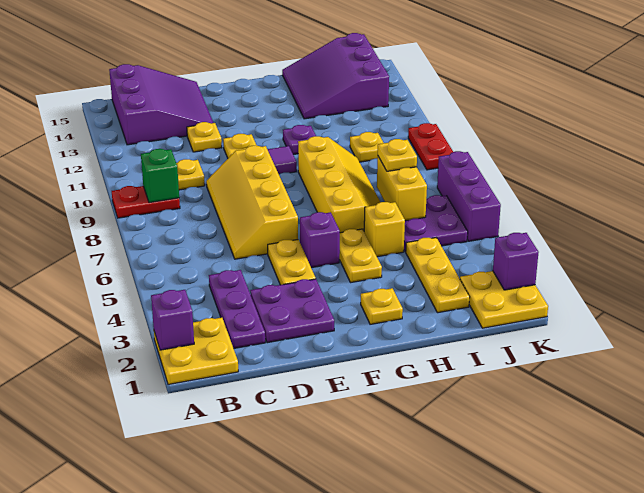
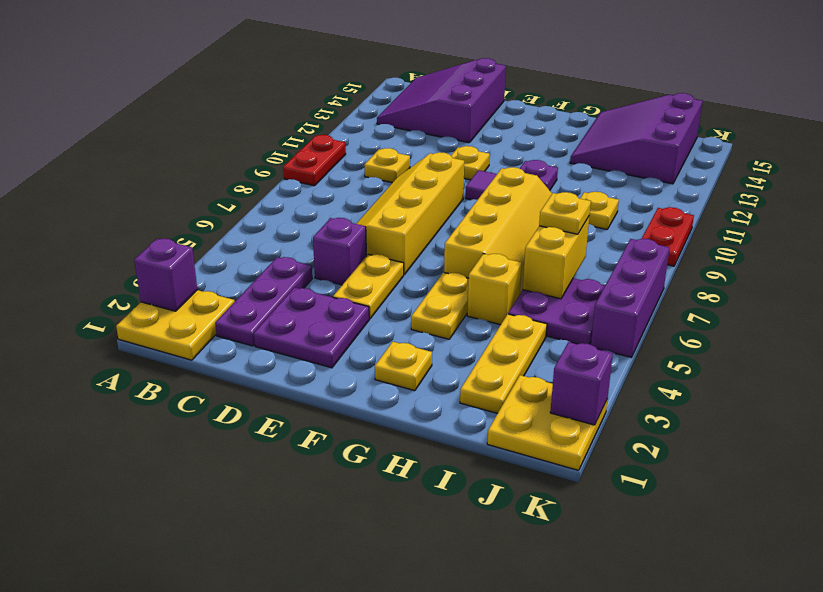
red 1x2 plate [112,186,180,218] -> red 1x2 plate turned to [283,135,346,186]
green 1x1 brick [141,149,179,203] -> none
purple 3x3 slope [109,64,213,145] -> purple 3x3 slope turned to [377,58,506,143]
yellow 1x1 plate [187,122,222,152] -> none
purple 1x1 brick [300,212,340,268] -> purple 1x1 brick moved to [313,218,366,285]

